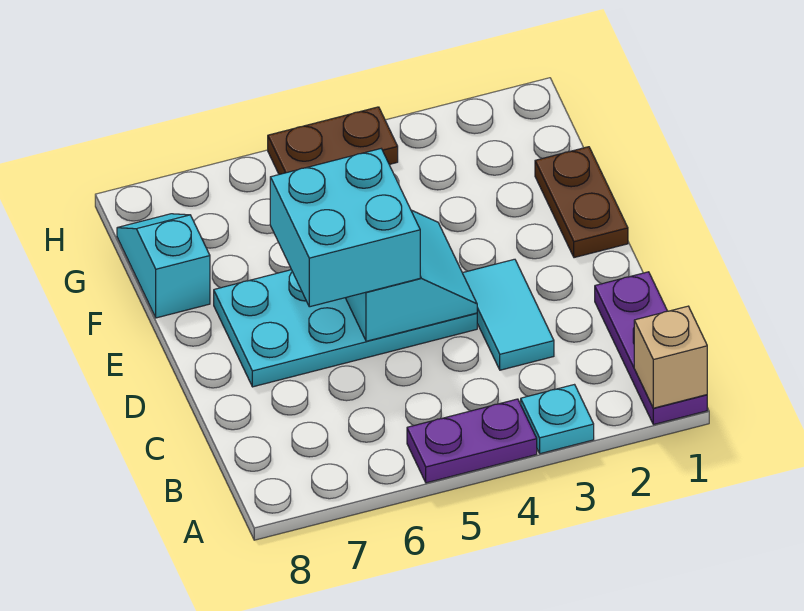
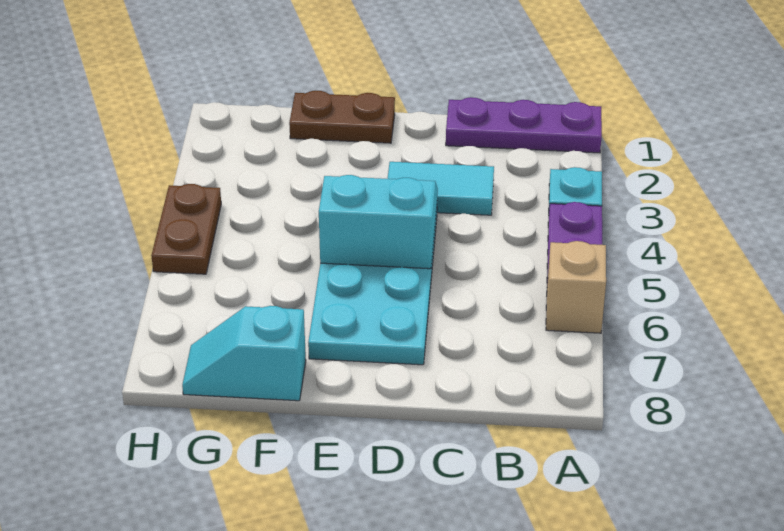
tan 1x1 brick [634,306,707,408] -> tan 1x1 brick moved to [546,241,606,333]
cyan 2x2 brick [270,149,420,307] -> none

